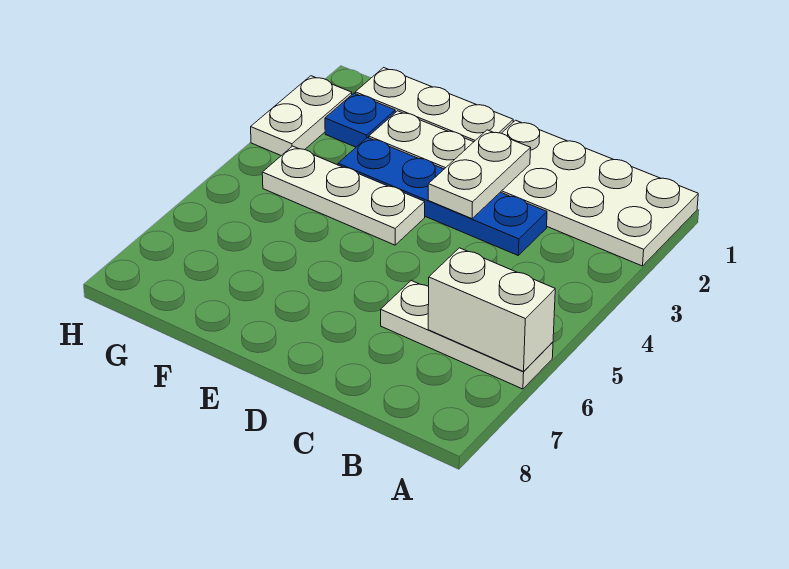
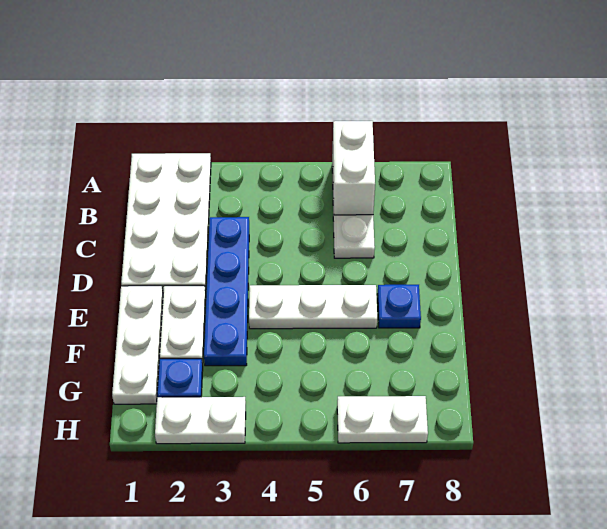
white 1x2 plate [428,130,531,219] -> white 1x2 plate moved to [337,396,428,443]
white 1x3 plate [262,146,425,245] -> white 1x3 plate turned to [249,285,377,329]
none -> blue 1x1 plate [377,285,421,328]

